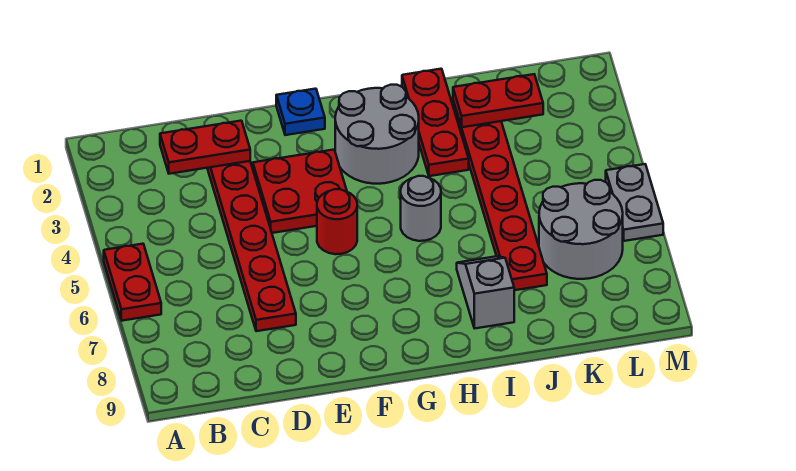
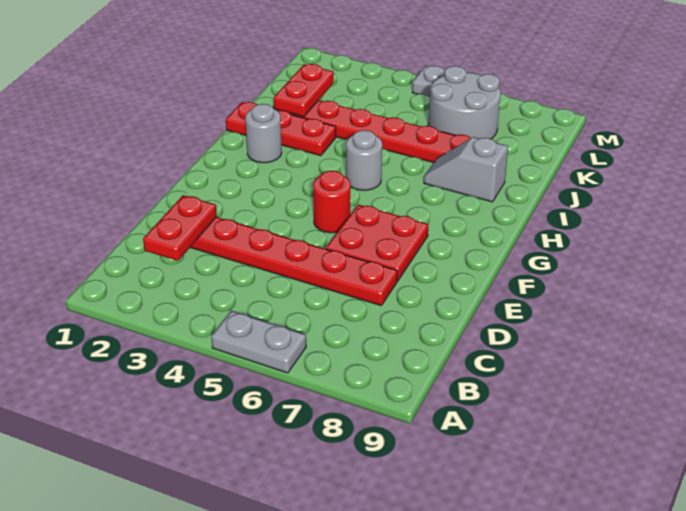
red 1x2 plate [104,244,161,321] -> grey 1x2 plate [211,311,306,373]
red 2x2 plate [253,150,347,233] -> red 2x2 plate moved to [326,205,429,281]
blue 1x1 plate [276,89,325,135] -> none
grey 2x2 round brick [335,85,419,184] -> grey 1x1 round brick [245,104,282,163]

